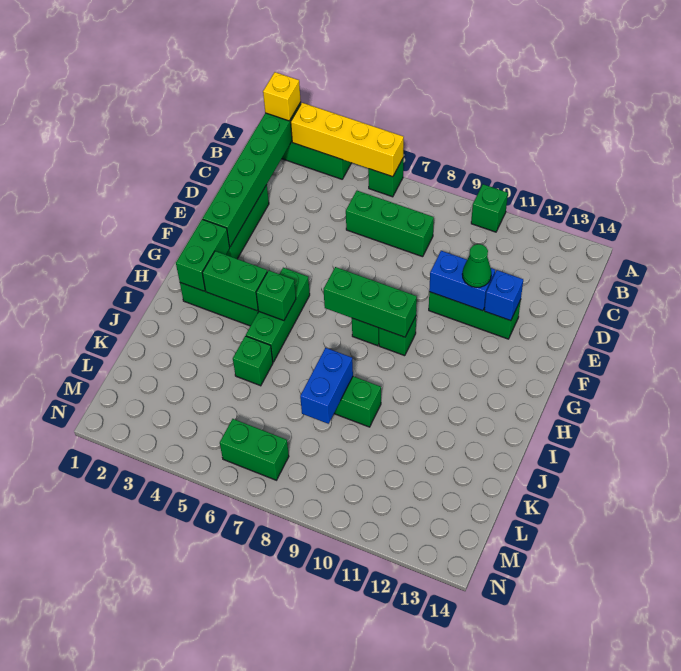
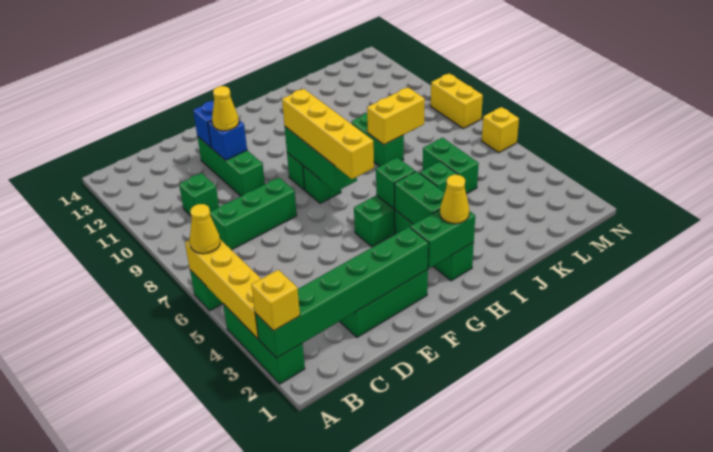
none -> yellow 1x1 cone [190,204,220,254]
green 1x1 brick [471,184,508,232] -> green 1x1 brick moved to [179,173,219,216]
green 1x3 brick [346,191,434,257] -> green 1x3 brick turned to [210,178,297,250]
blue 1x2 brick [429,251,495,311] -> blue 1x1 brick [208,120,247,160]
green 1x1 cone [462,244,491,287] -> yellow 1x1 cone [212,86,239,131]
none -> yellow 1x4 brick [282,89,374,179]
none -> yellow 1x1 cone [440,175,469,224]
blue 1x2 brick [300,348,353,424] -> yellow 1x2 brick [367,87,425,145]
green 1x2 brick [220,419,289,480] -> green 1x2 brick moved to [423,138,479,194]
none -> yellow 1x1 brick [482,107,519,153]
none -> yellow 1x2 brick [431,73,483,129]

